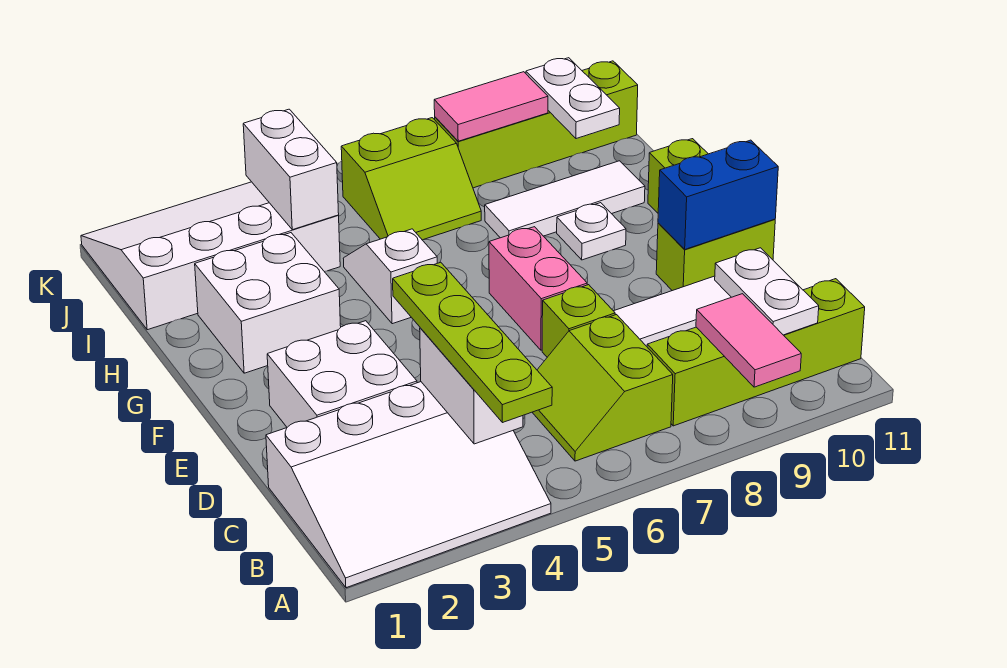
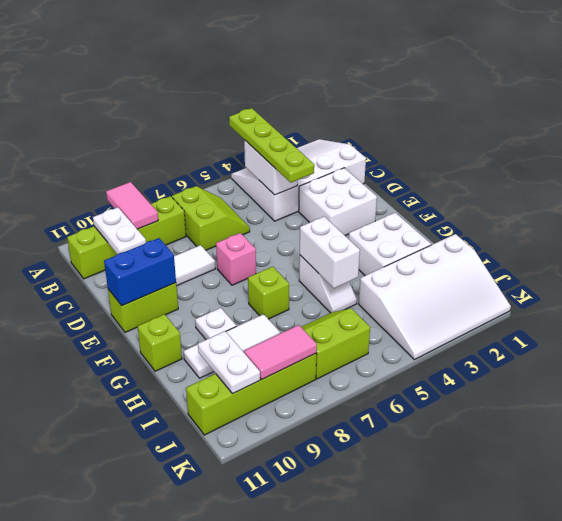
lime 1x1 brick [542,285,615,357] -> lime 1x1 brick moved to [248,267,289,319]
pink 1x2 brick [489,227,587,350] -> pink 1x1 brick [216,233,256,285]
white 1x2 brick [243,109,339,230] -> white 1x2 brick moved to [300,217,360,288]

